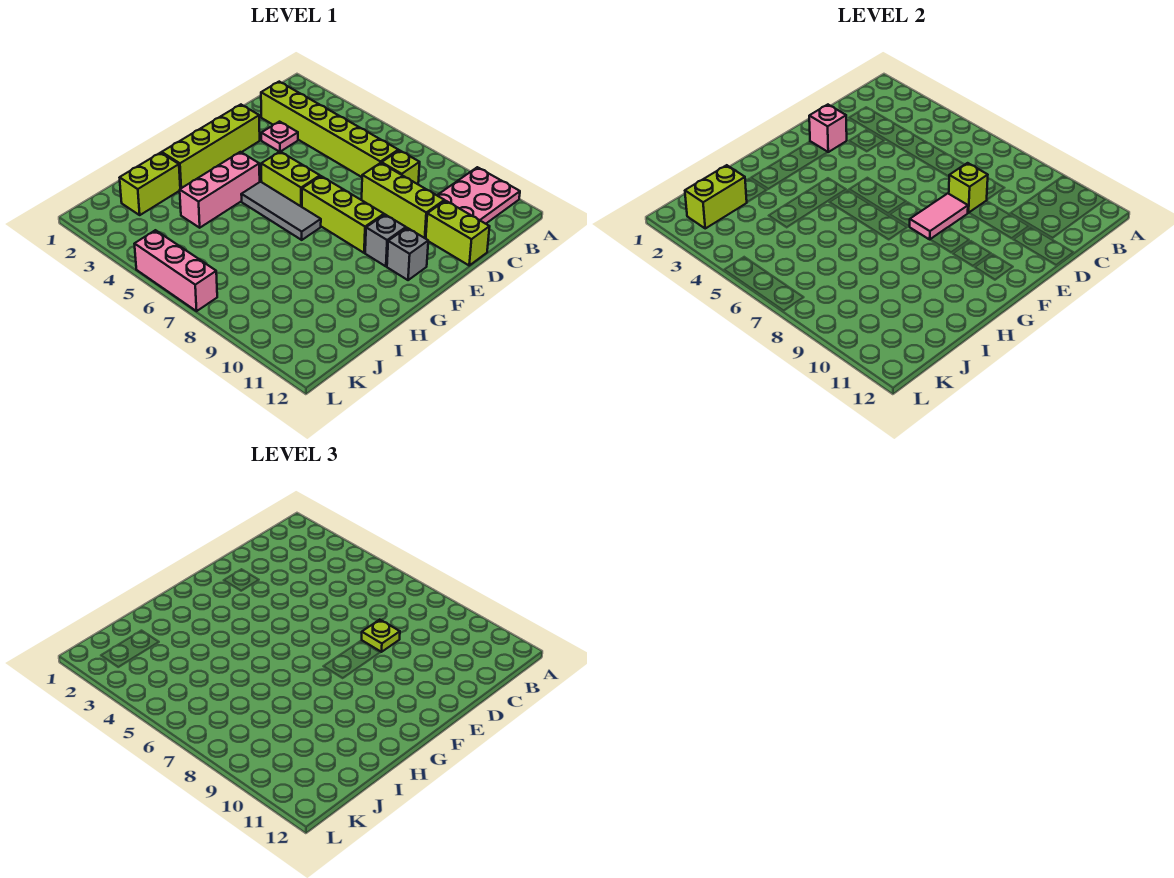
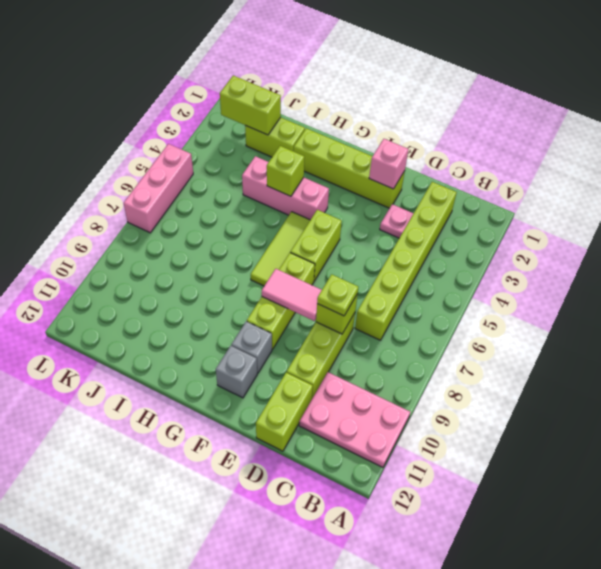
lime 1x1 brick [382,150,420,184] -> lime 1x1 brick moved to [267,146,304,196]
grey 1x3 tile [241,182,321,240] -> lime 1x3 tile [251,212,310,286]

